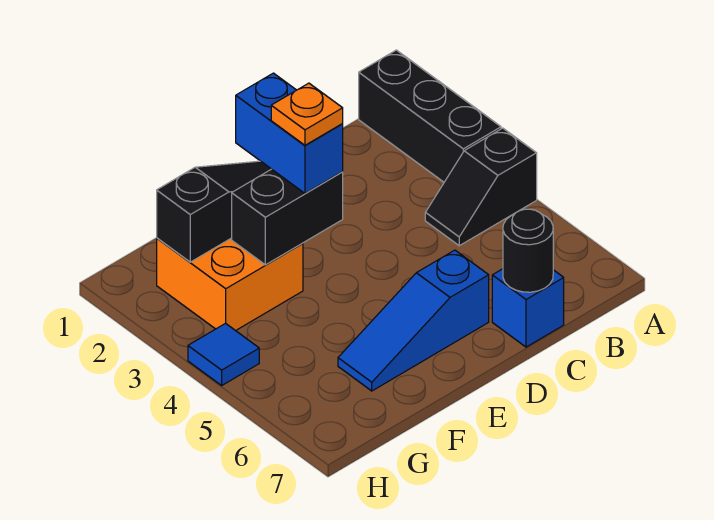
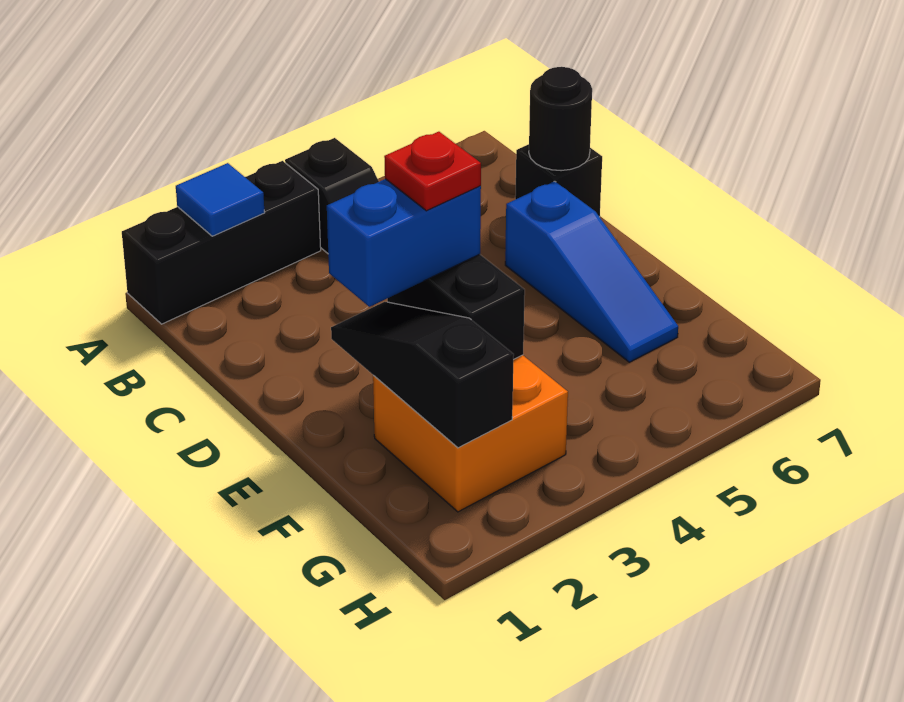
blue 1x1 brick [492,269,564,347] -> black 1x1 brick [515,144,602,217]
orange 1x1 plate [271,83,343,145] -> red 1x1 plate [384,132,481,211]
blue 1x1 tile [188,323,259,385] -> blue 1x1 tile moved to [176,163,265,236]

